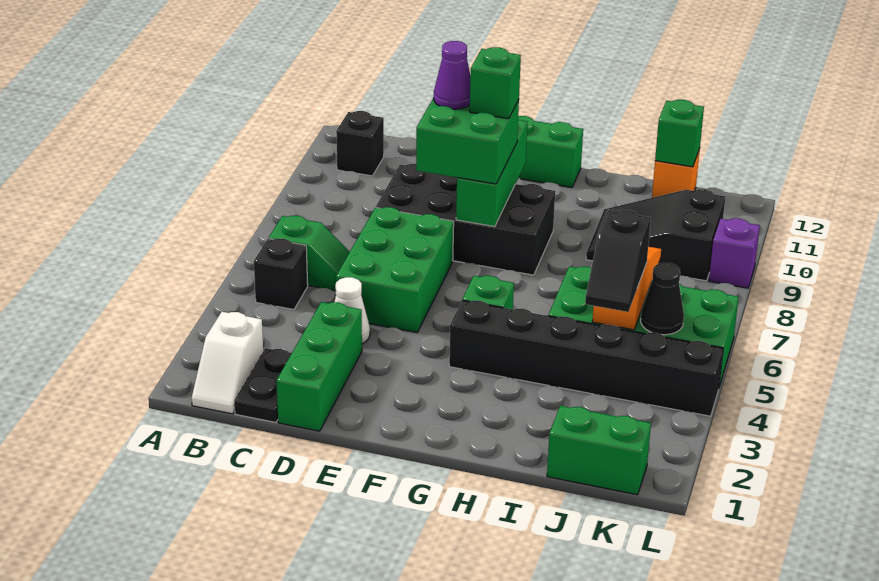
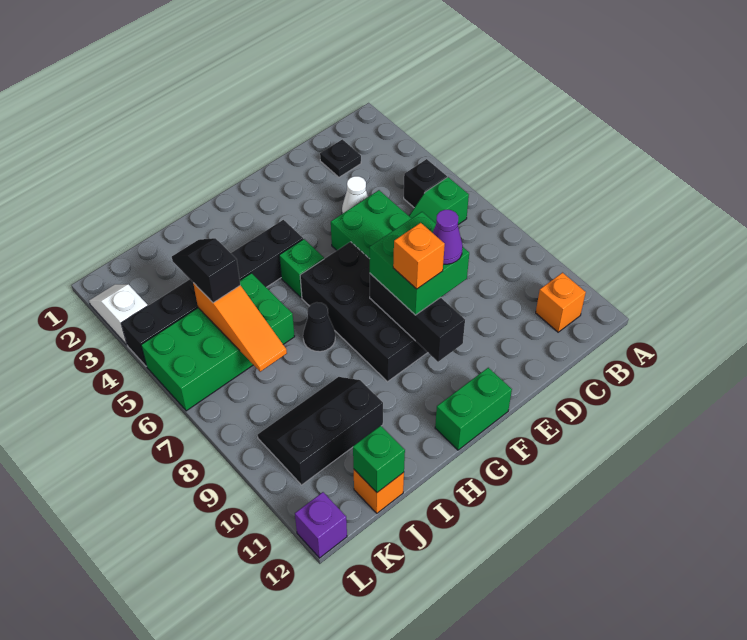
white 1x2 slope [192,312,263,414] -> white 1x2 slope moved to [89,284,148,345]
black 1x1 brick [336,111,384,176] -> orange 1x1 brick [536,273,586,332]
black 1x2 plate [234,348,292,422] -> black 1x1 plate [320,139,361,177]
green 1x3 brick [276,302,362,431] -> none
black 2x4 brick [376,164,555,275] -> black 2x4 brick turned to [300,242,428,382]
green 1x3 brick [456,120,527,227] -> black 1x3 brick [370,274,465,362]
green 1x1 brick [470,47,521,119] -> orange 1x1 brick [393,223,445,289]
black 2x3 slope [586,189,725,281] -> black 2x3 slope turned to [258,377,383,485]
green 1x2 brick [547,406,651,495] -> none
black 1x1 cone [641,263,684,335] -> black 1x1 cone moved to [303,302,335,352]
purple 1x1 brick [709,218,760,288] -> purple 1x1 brick moved to [295,492,347,558]

